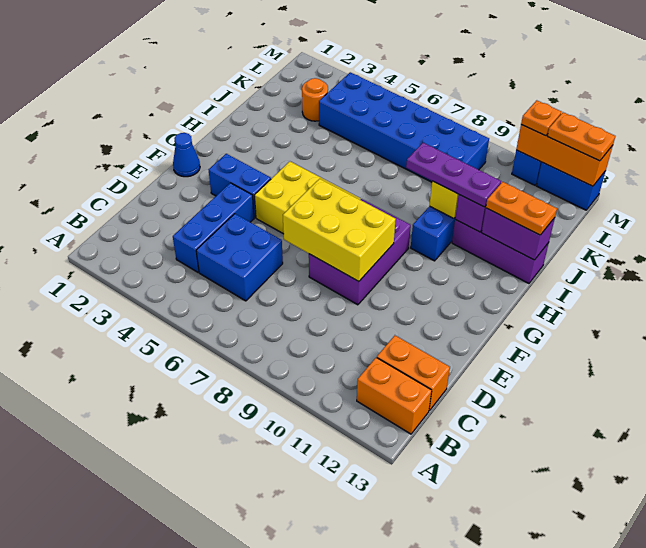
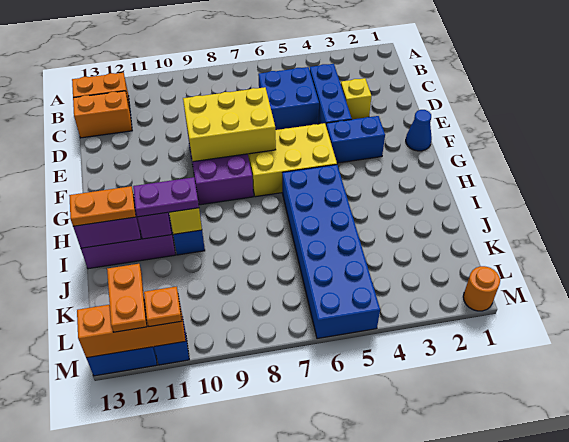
none -> yellow 1x1 brick [341,78,371,119]
purple 1x3 plate [406,143,501,207] -> purple 1x2 plate [133,177,199,217]
orange 1x1 round brick [302,78,328,121] -> orange 1x1 round brick moved to [463,266,500,311]
blue 2x6 brick [319,72,489,182] -> blue 2x6 brick turned to [282,165,380,339]
orange 1x2 plate [547,112,615,161] -> orange 1x2 plate turned to [107,264,147,332]

